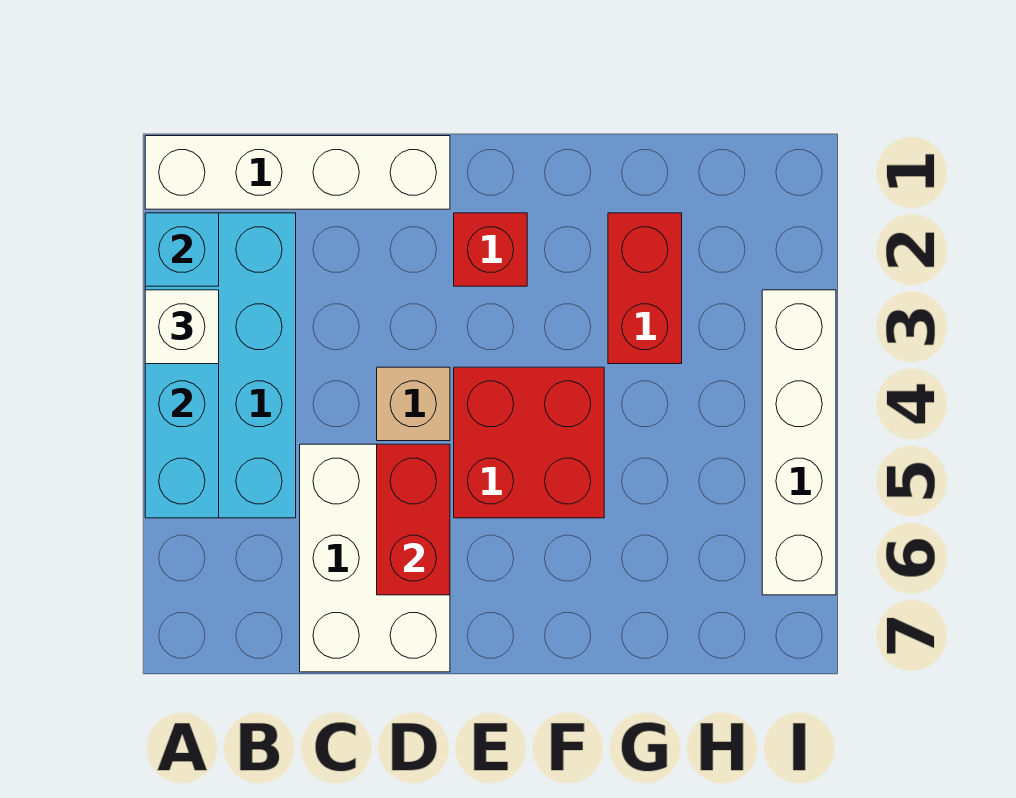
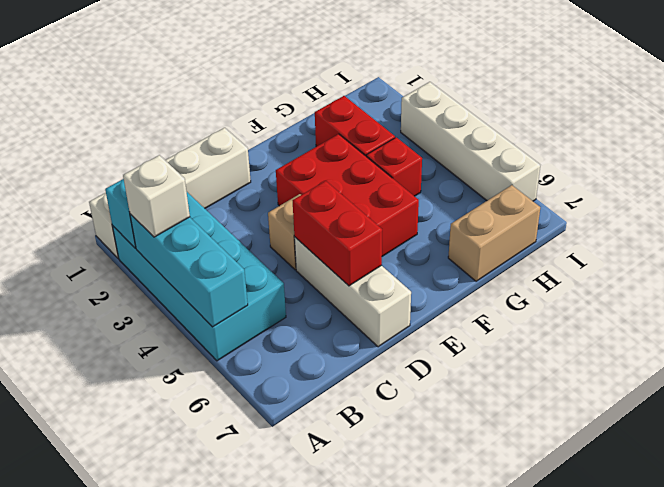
white 2x3 brick [300,444,450,672] -> white 1x3 brick [295,237,411,347]
red 1x1 brick [454,213,527,286] -> red 1x1 brick moved to [366,137,422,196]
red 2x2 brick [454,367,604,518] -> red 2x3 brick [276,134,419,256]
none -> tan 1x2 brick [448,185,540,281]

